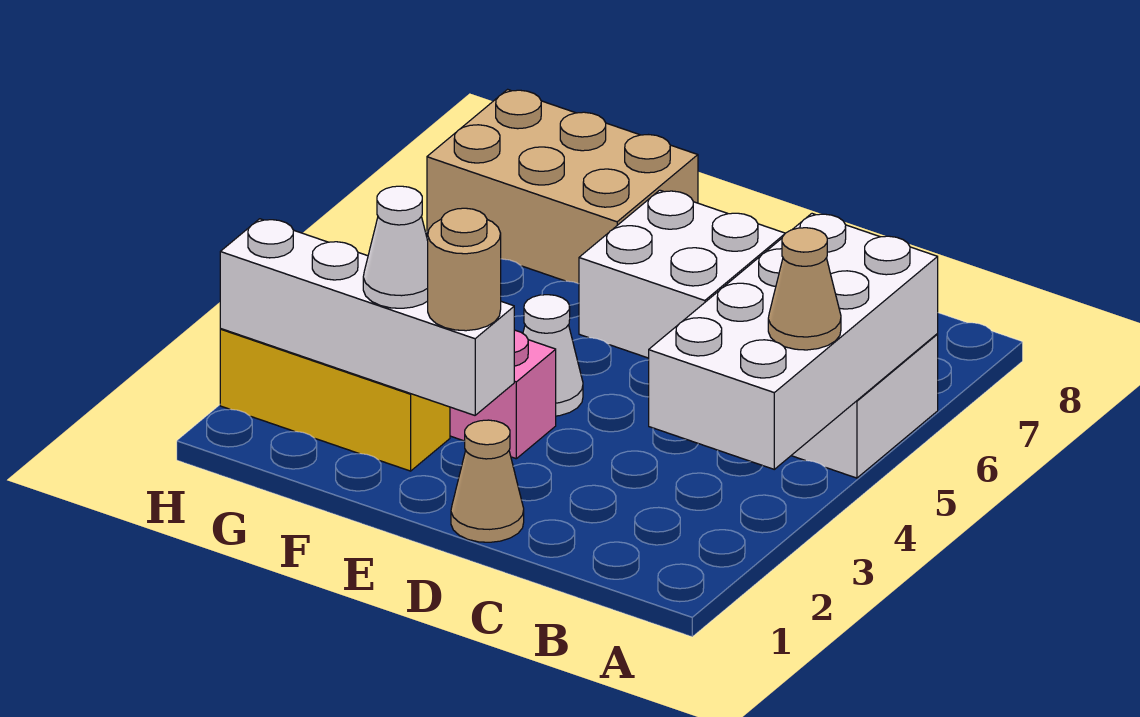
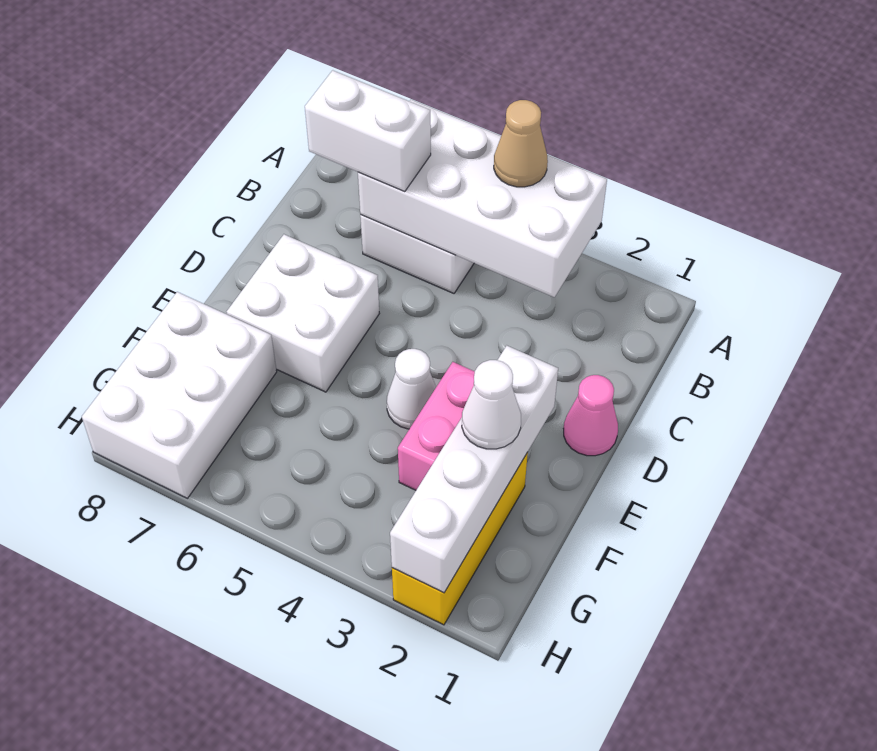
none -> white 1x2 brick [305,70,431,192]
tan 1x1 cone [451,420,524,542] -> pink 1x1 cone [564,375,618,456]
tan 1x1 round brick [428,208,501,331] -> none
tan 2x3 brick [427,89,698,284] -> white 2x3 brick [82,292,277,498]

